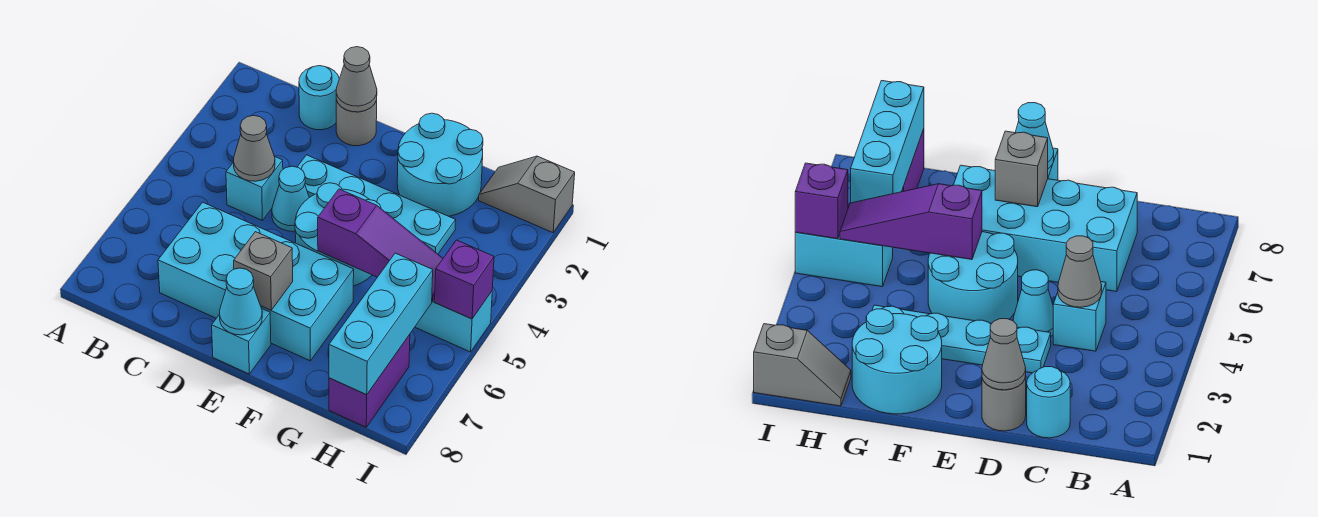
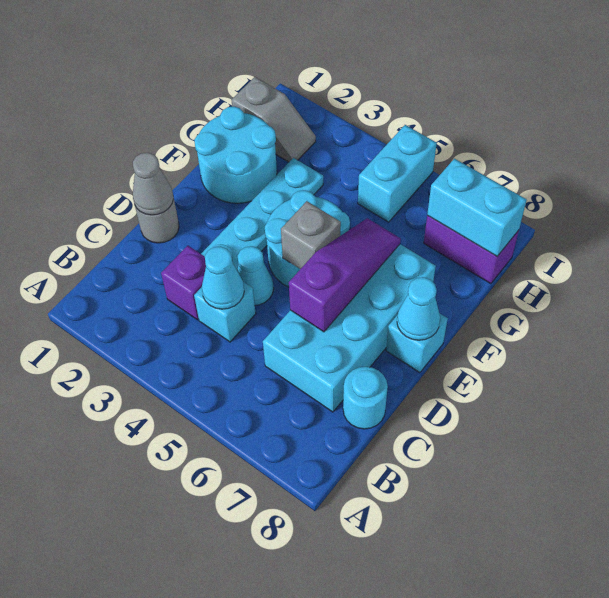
cyan 1x1 round brick [299,66,339,130] -> cyan 1x1 round brick moved to [343,367,388,429]
grey 1x1 cone [234,115,275,181] -> cyan 1x1 cone [202,246,244,309]
grey 1x1 brick [234,232,293,310] -> grey 1x1 brick moved to [281,201,341,269]
purple 1x3 slope [318,189,443,301] -> purple 1x3 slope moved to [289,218,401,332]
grey 1x2 slope [479,156,575,233] -> grey 1x2 slope turned to [232,77,316,162]
cyan 1x3 brick [329,253,433,395] -> cyan 1x2 brick [427,159,527,256]
purple 1x1 brick [435,240,494,319] -> purple 1x1 brick moved to [161,246,206,320]

